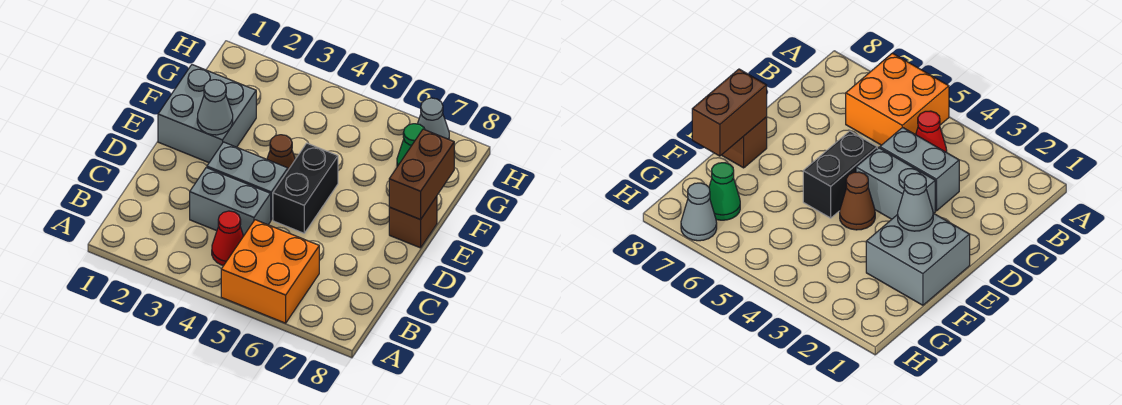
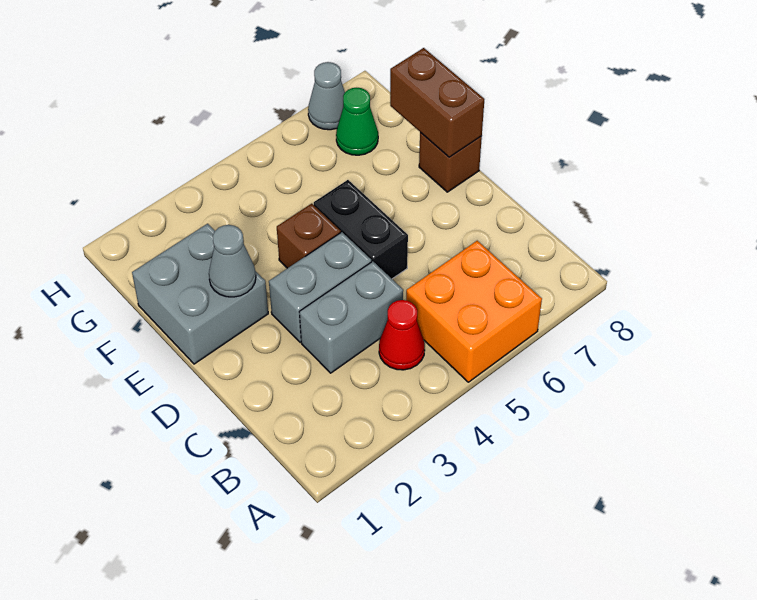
brown 1x1 cone [267,135,295,170] -> brown 1x1 brick [277,204,341,268]

